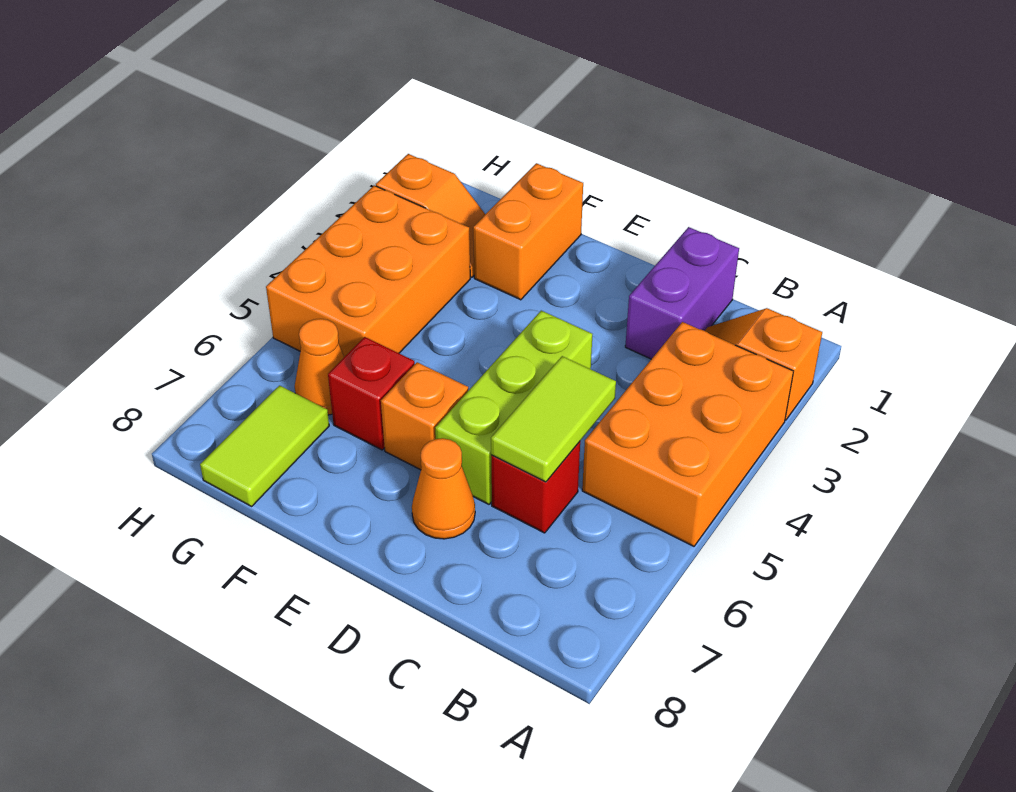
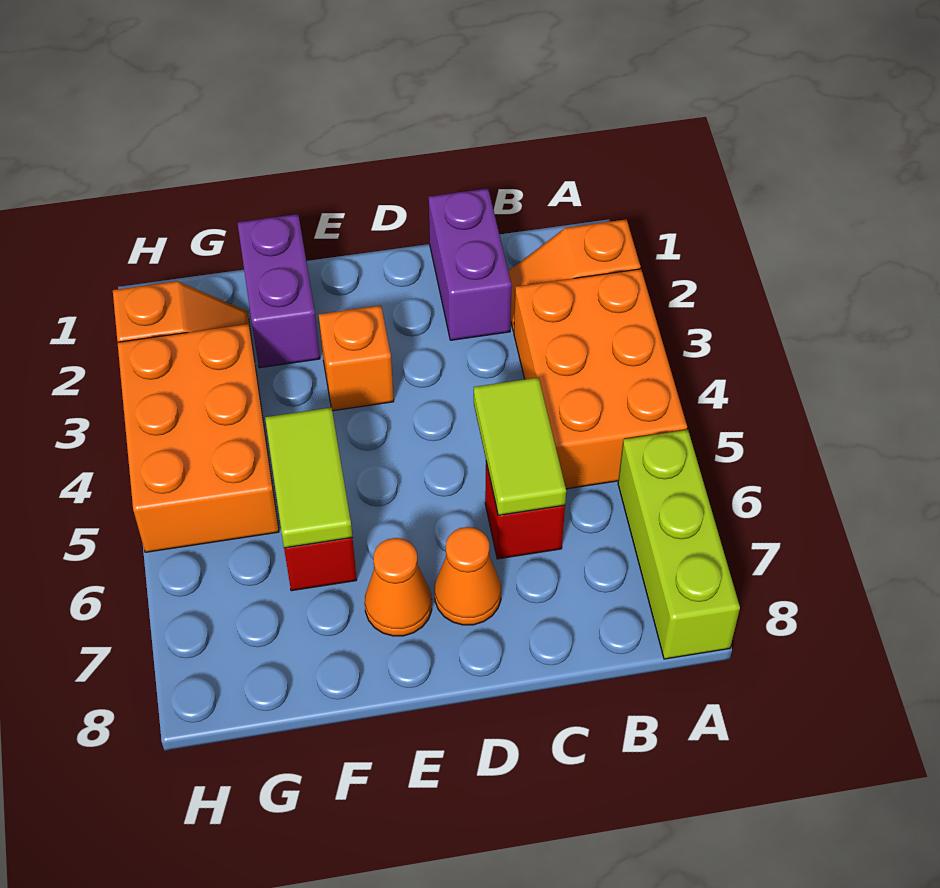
lime 1x3 brick [435,311,592,504] -> lime 1x3 brick moved to [618,430,740,659]
orange 1x1 brick [381,362,468,470] -> orange 1x1 brick moved to [318,305,394,411]
orange 1x2 brick [473,163,583,300] -> purple 1x2 brick [237,214,320,368]
orange 1x1 cone [295,319,344,415] -> orange 1x1 cone moved to [365,538,432,636]
lime 1x2 tile [200,385,329,506] -> lime 1x2 tile moved to [265,408,352,548]

